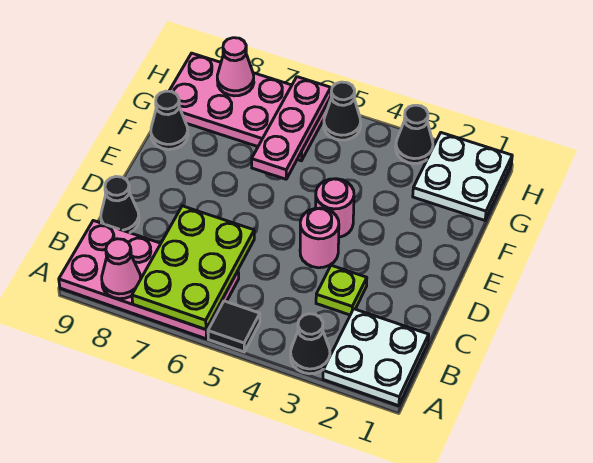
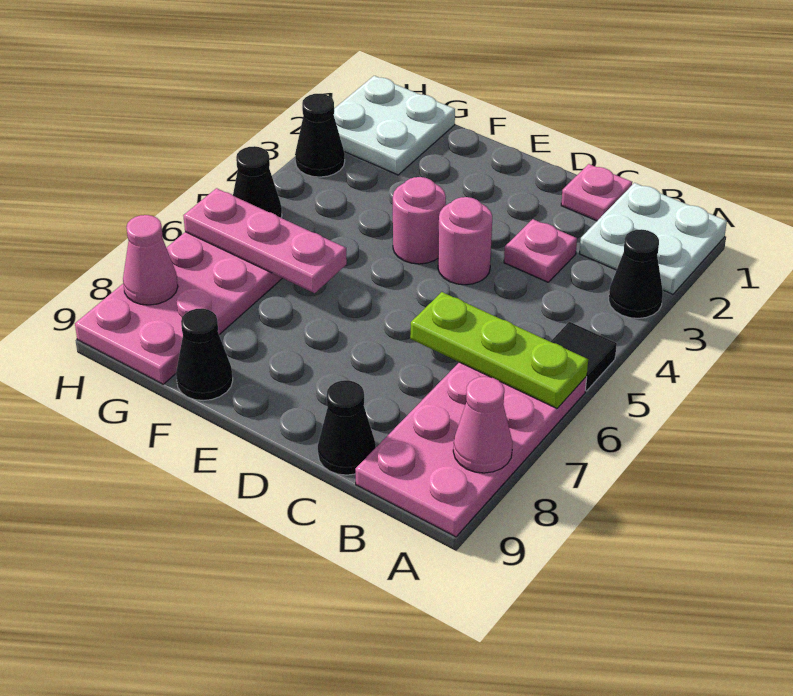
lime 2x3 plate [132,206,254,330] -> lime 1x3 plate [410,292,588,408]
none -> pink 1x1 plate [561,164,632,221]
lime 1x1 plate [316,265,367,315] -> pink 1x1 plate [504,219,577,282]

